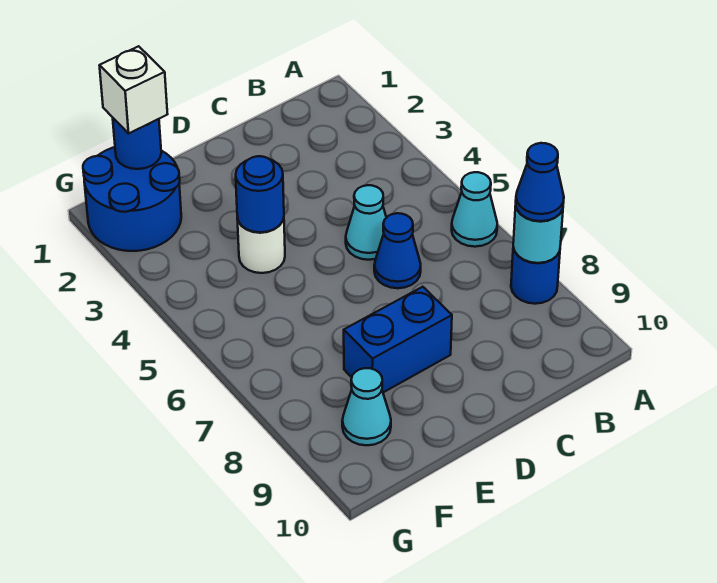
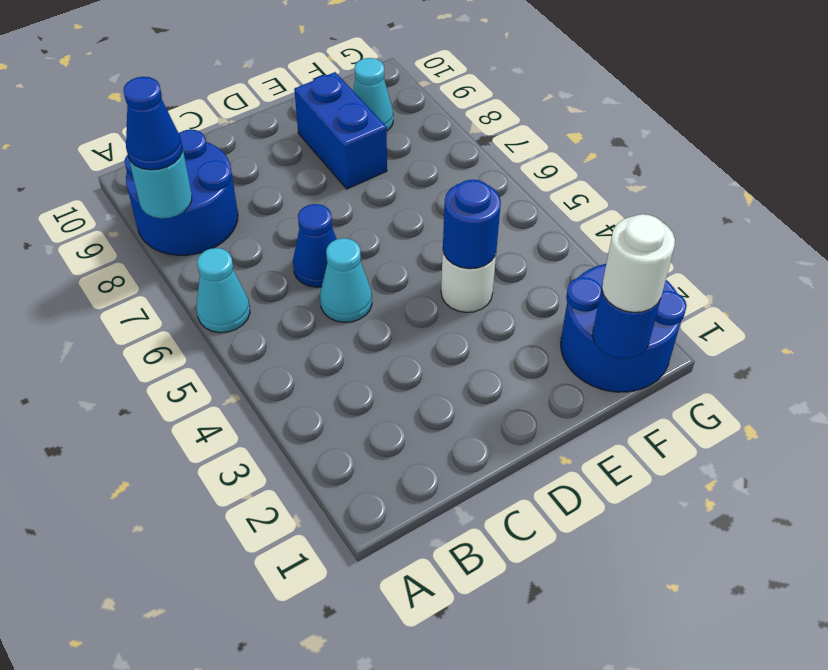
blue 1x1 round brick [511,248,560,304] -> blue 2x2 round brick [125,130,238,255]
blue 1x2 brick [344,287,452,392] -> blue 1x2 brick turned to [294,72,387,189]
white 1x1 brick [99,46,167,133] -> white 1x1 round brick [602,214,675,312]

